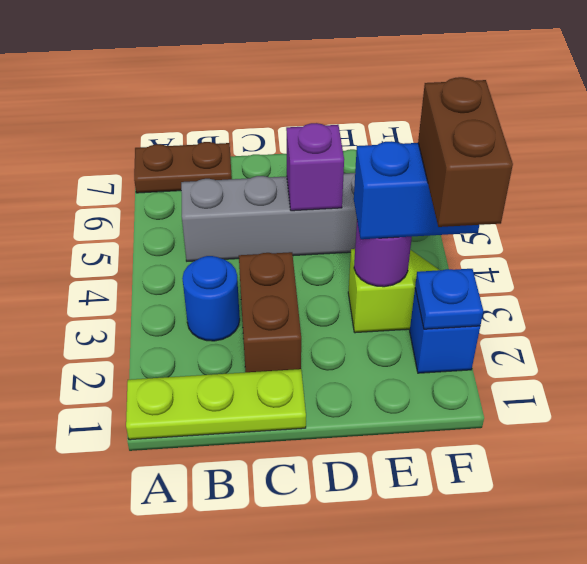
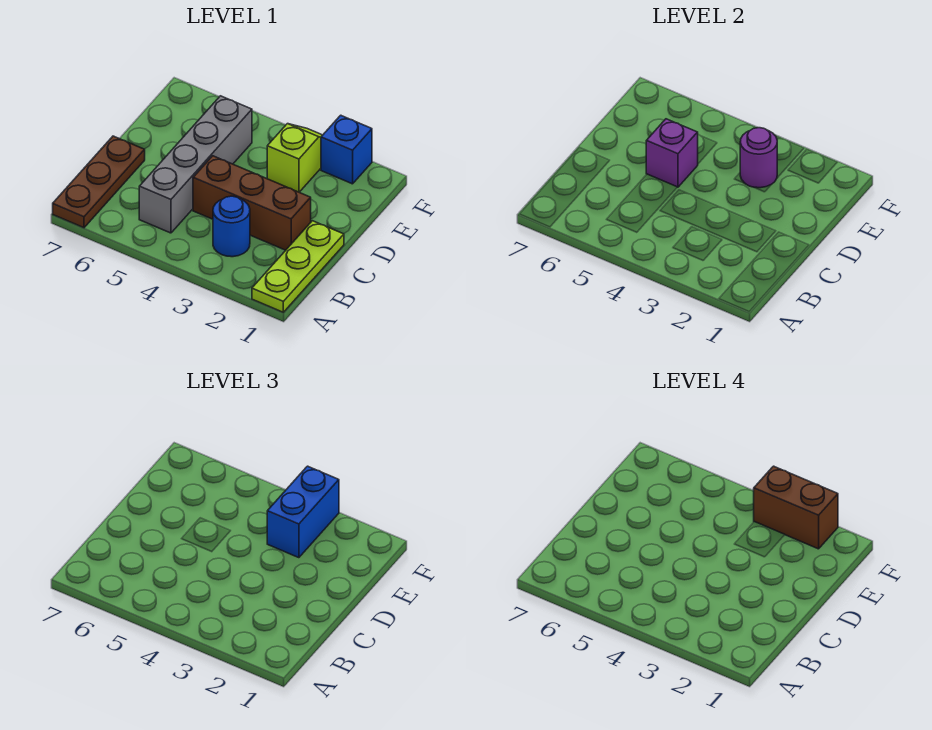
brown 1x2 plate [134,142,232,193] -> brown 1x3 plate [53,136,145,228]
brown 1x2 brick [239,252,301,372] -> brown 1x3 brick [193,156,311,250]
blue 1x1 plate [415,269,483,329] -> none

